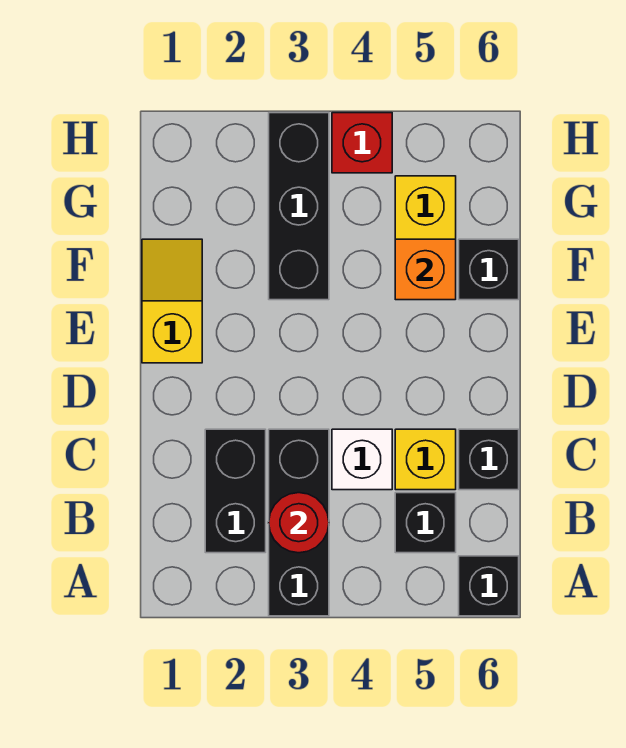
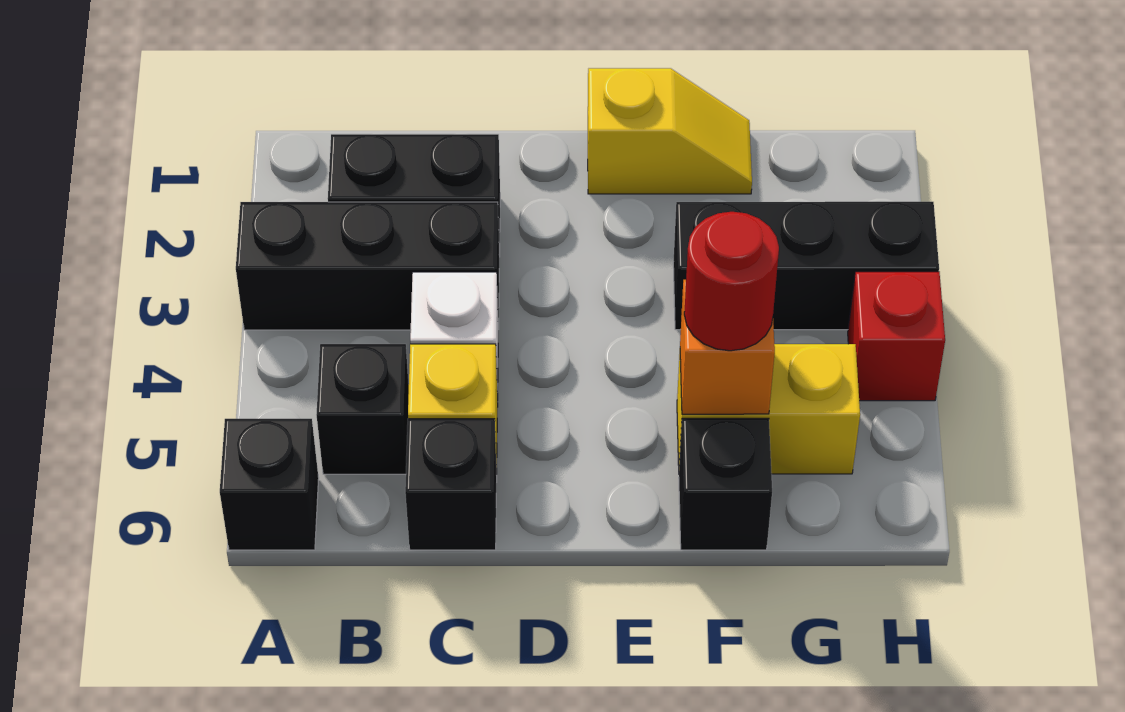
red 1x1 round brick [269,493,329,553] -> red 1x1 round brick moved to [684,212,779,351]

